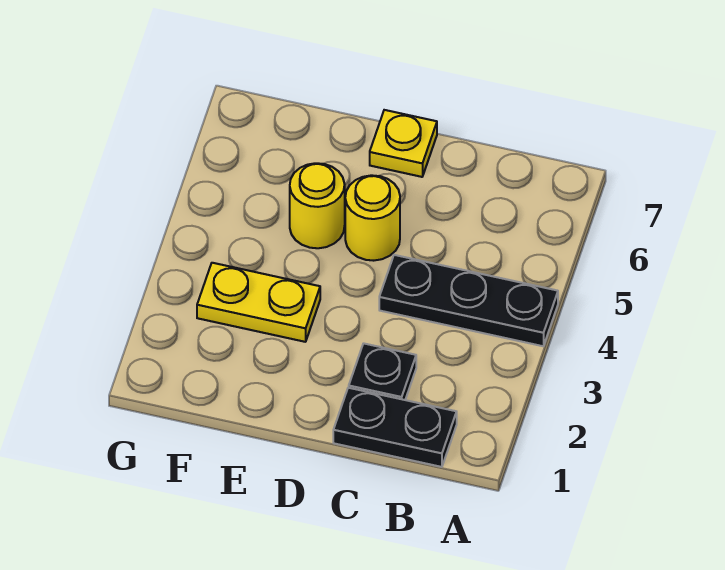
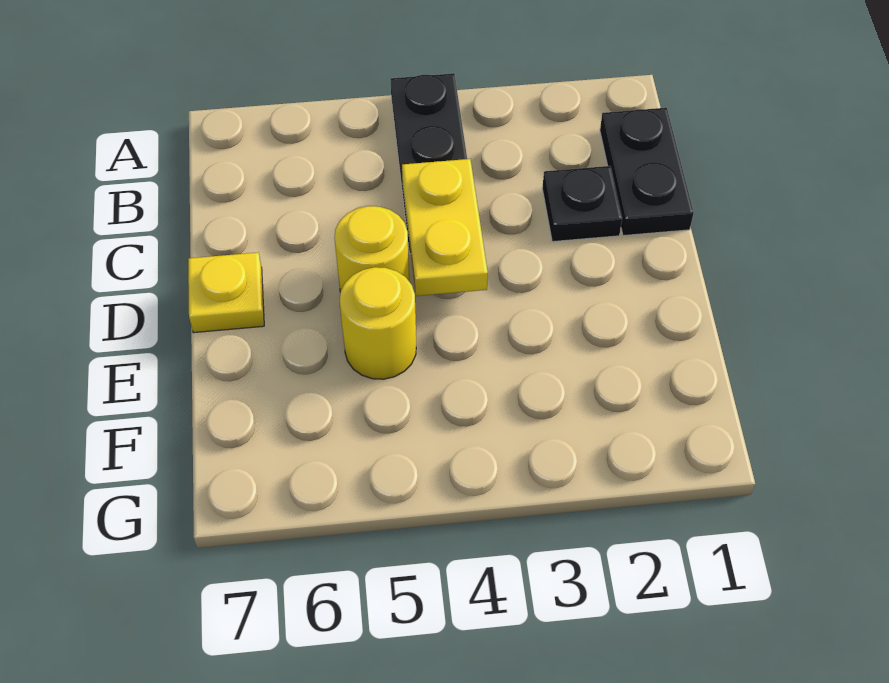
yellow 1x2 plate [197,263,320,342] -> yellow 1x2 plate moved to [402,159,488,296]

